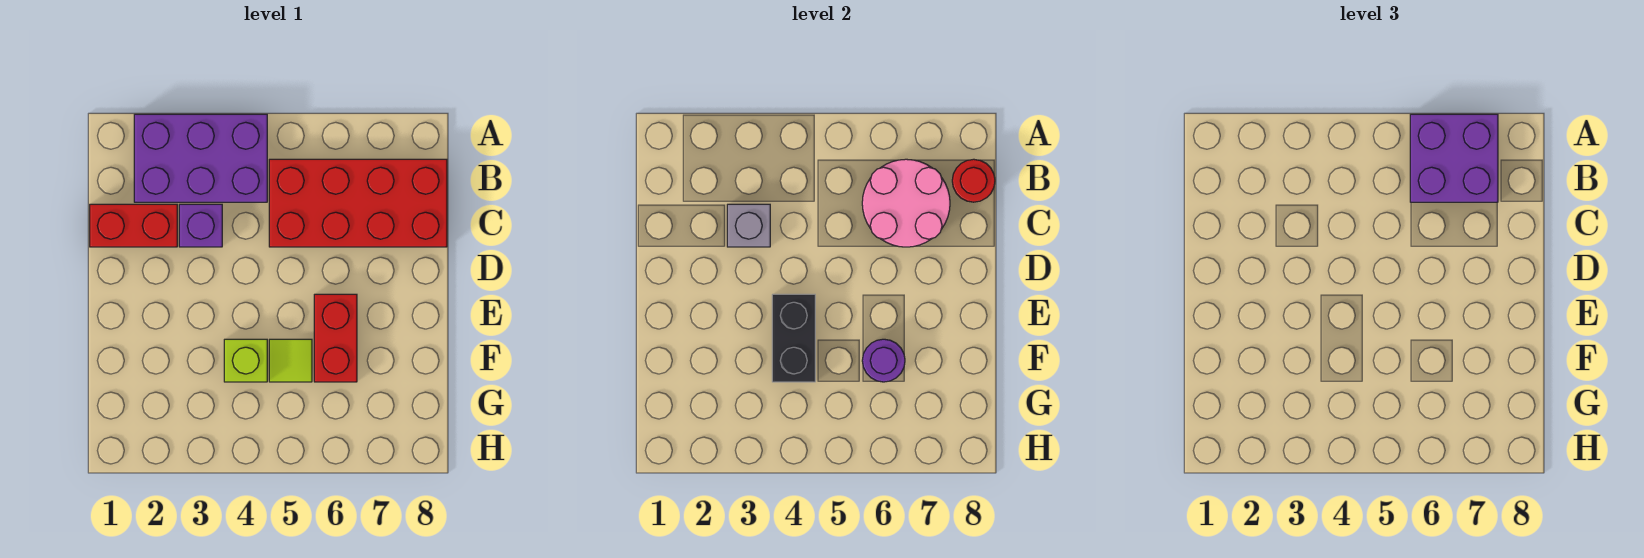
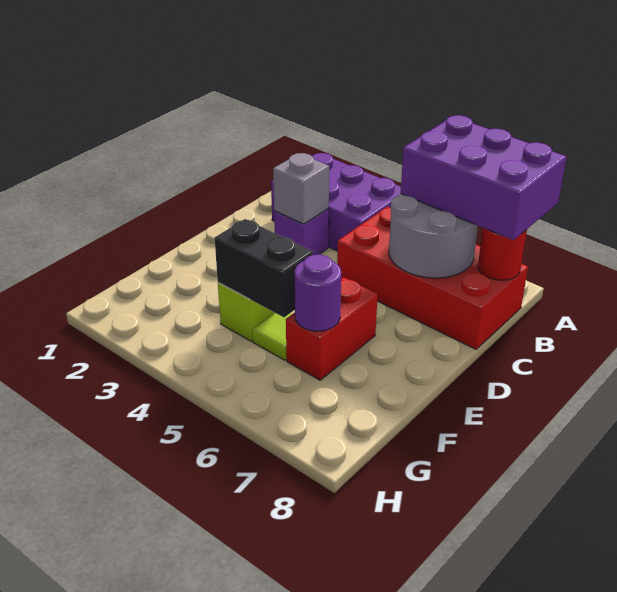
purple 2x2 brick [1410,114,1498,202] -> purple 2x3 brick [400,115,567,240]
pink 2x2 round brick [862,159,950,247] -> grey 2x2 round brick [389,194,478,278]
red 1x2 brick [90,204,177,247] -> none
black 1x2 brick [772,294,815,382] -> black 1x2 brick turned to [215,219,313,317]

